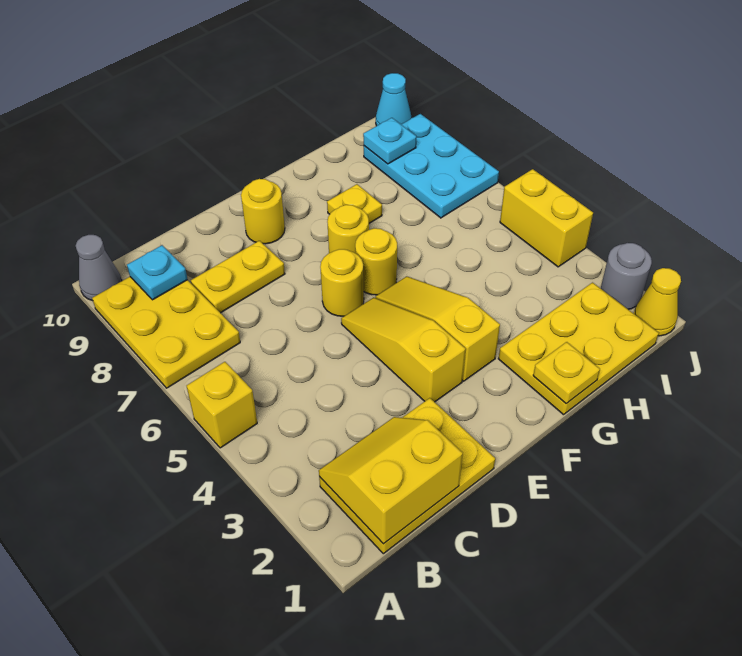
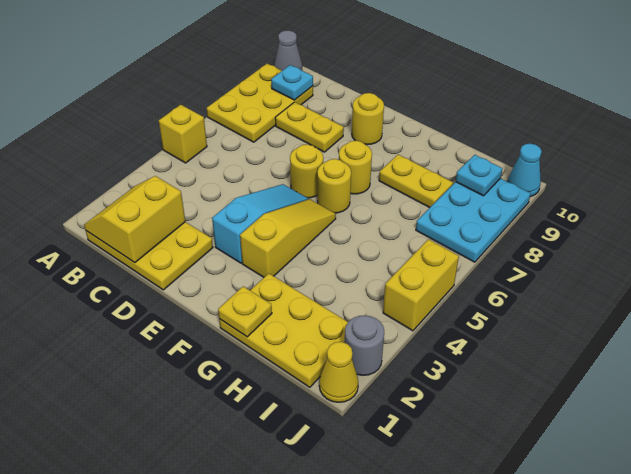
yellow 2x2 slope [319,417,463,544] -> yellow 2x2 slope turned to [84,176,185,263]
yellow 1x3 slope [341,297,466,402] -> cyan 1x3 slope [212,184,308,263]
yellow 1x1 plate [327,184,382,223] -> yellow 1x2 plate [379,155,453,208]

